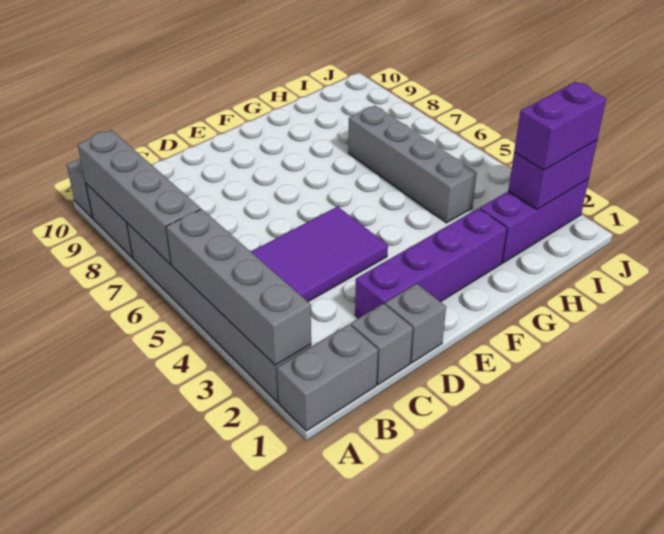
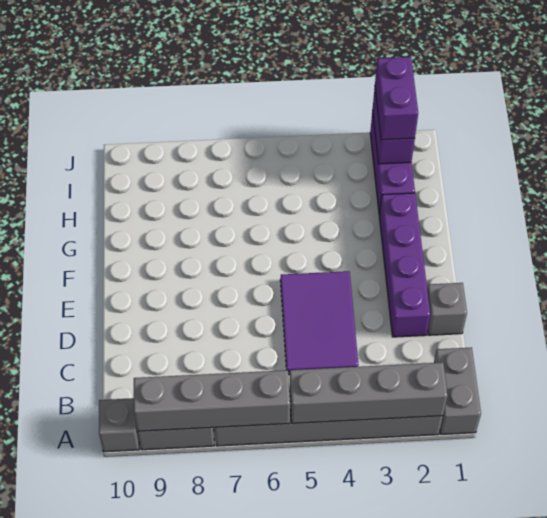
grey 1x1 brick [351,303,413,385] -> none
grey 1x4 brick [348,106,477,223] -> none

